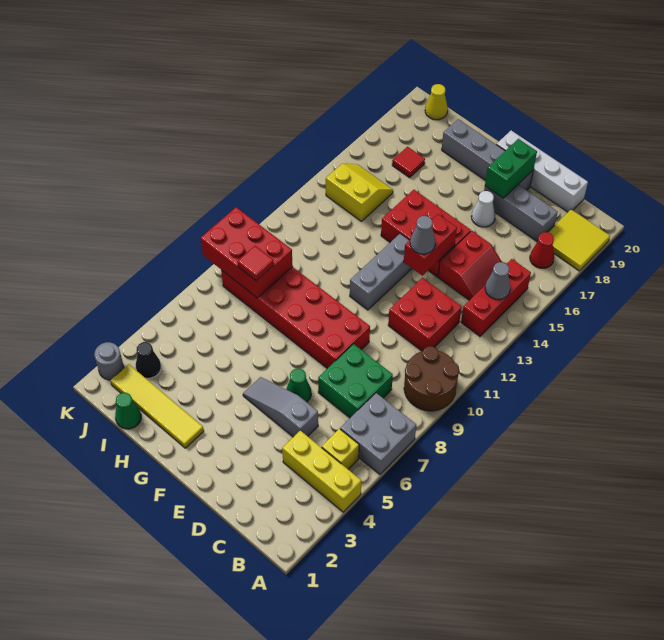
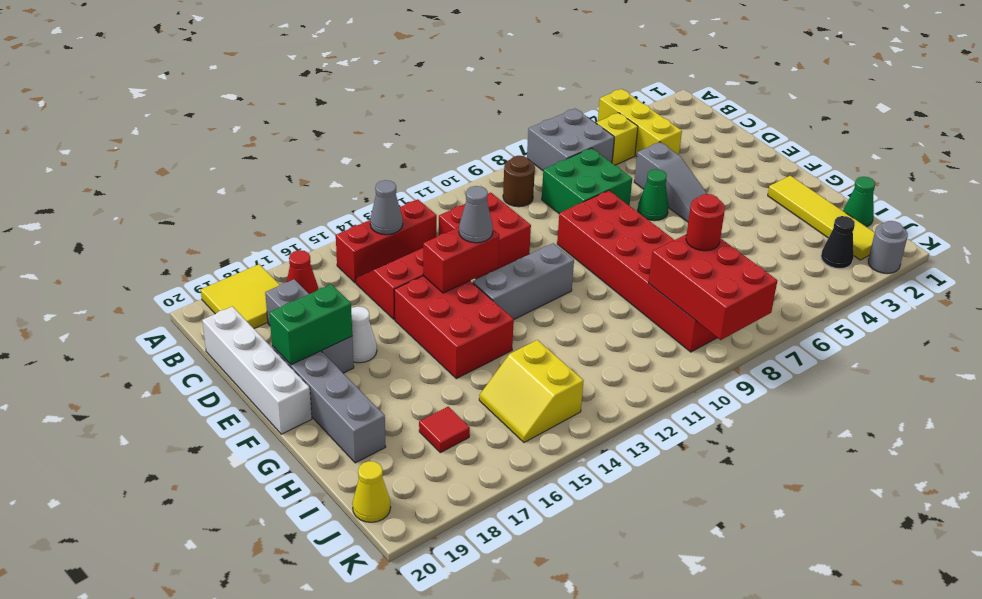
brown 2x2 round brick [404,346,459,411] -> brown 1x1 round brick [503,156,535,207]
red 1x1 tile [237,246,274,281] -> red 1x1 round brick [686,194,725,251]

